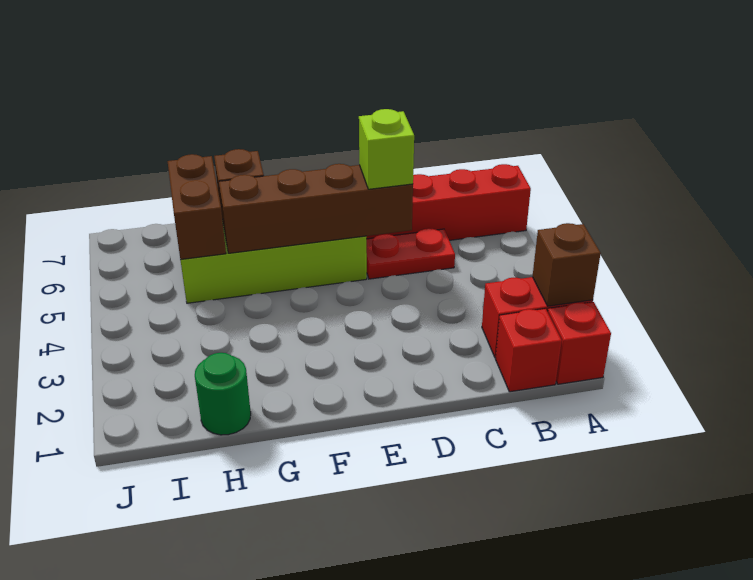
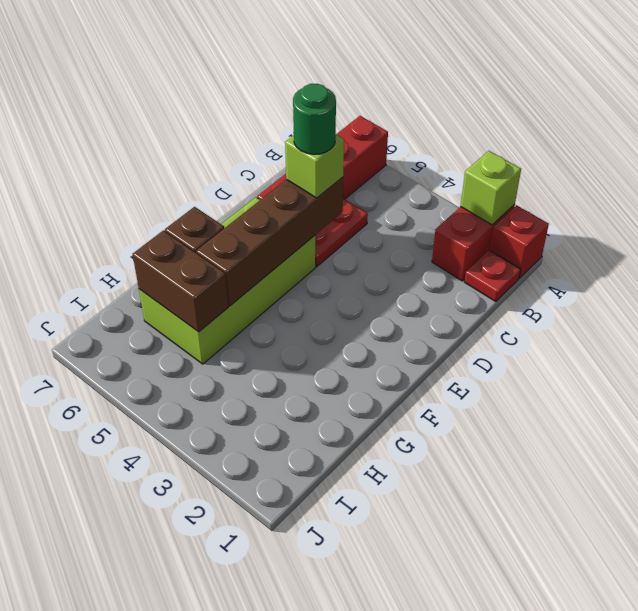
brown 1x1 brick [533,223,601,306] -> lime 1x1 brick [461,151,521,225]
red 1x1 brick [495,309,562,392] -> red 1x1 plate [464,250,521,302]
green 1x1 round brick [195,353,251,435] -> green 1x1 round brick moved to [293,84,336,154]

